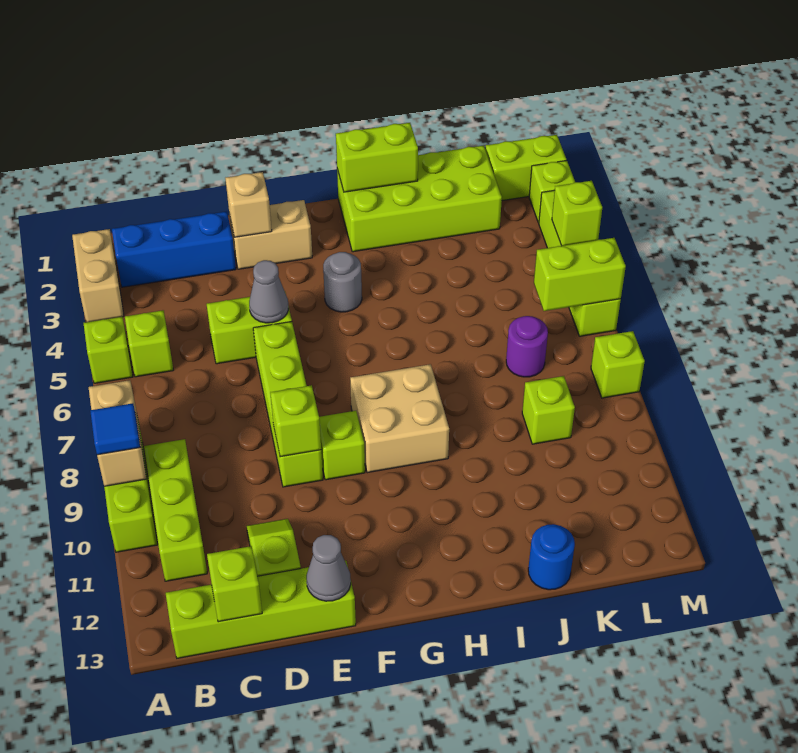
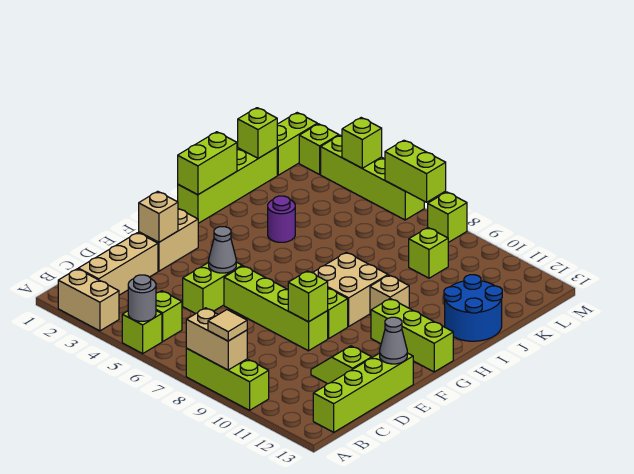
blue 1x1 tile [90,403,140,455] -> tan 1x1 tile [208,310,247,341]
blue 1x3 brick [112,211,236,287] -> tan 1x3 brick [78,233,158,295]
lime 1x3 brick [144,439,207,581] -> lime 1x3 brick moved to [371,299,453,372]
lime 1x1 brick [207,546,262,622] -> lime 1x1 brick moved to [238,108,277,158]
grey 1x1 round brick [323,252,362,312] -> grey 1x1 round brick moved to [128,275,156,321]
lime 2x4 brick [337,146,502,252] -> lime 1x4 brick [178,148,277,223]
none -> tan 1x1 brick [370,275,409,316]
blue 1x1 round brick [528,524,575,590] -> blue 2x2 round brick [444,275,502,341]
purple 1x1 round brick [506,316,548,377] -> purple 1x1 round brick moved to [268,196,295,242]
lime 1x2 brick [534,238,626,311] -> lime 1x2 brick turned to [385,140,446,202]

